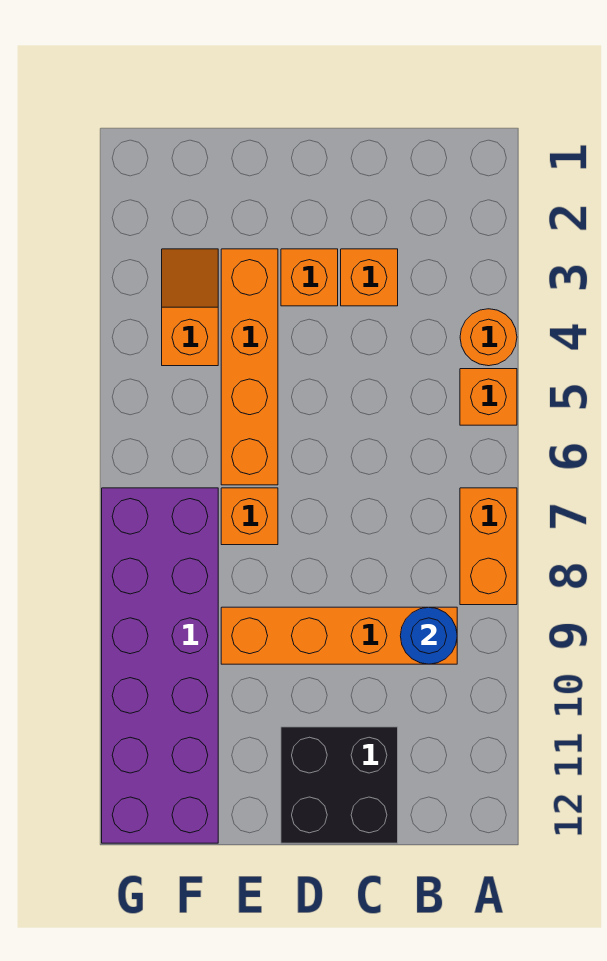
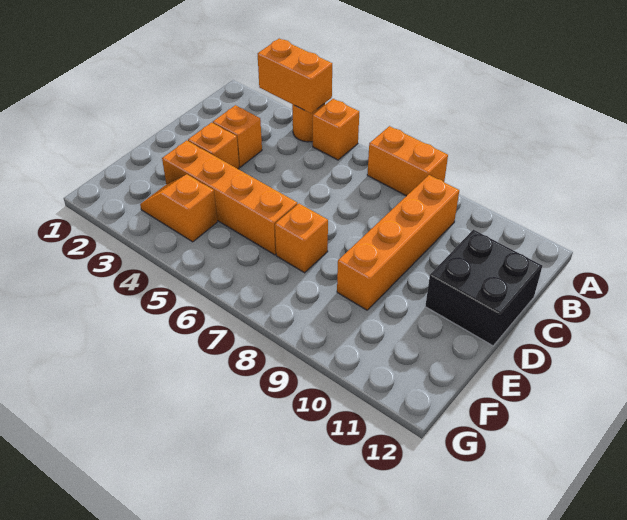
none -> orange 1x2 brick [258,39,332,113]
blue 1x1 round brick [400,607,457,664] -> none
purple 2x6 brick [102,488,218,843] -> none

